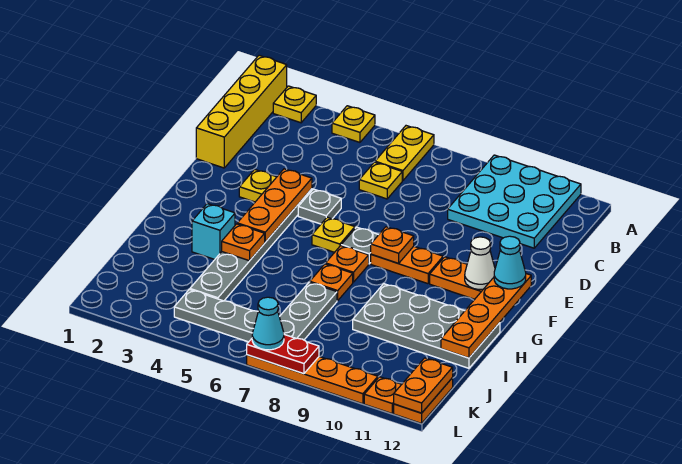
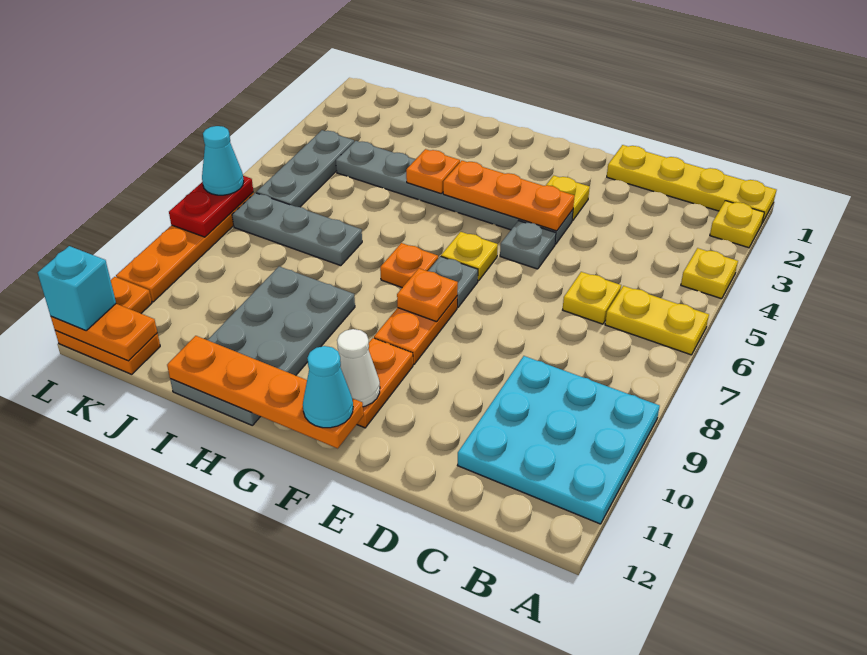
yellow 1x4 brick [196,55,287,168] -> yellow 1x4 plate [607,145,776,223]
cyan 1x1 brick [192,204,235,260] -> cyan 1x1 brick moved to [38,246,116,330]
orange 1x1 plate [310,264,353,301] -> none

